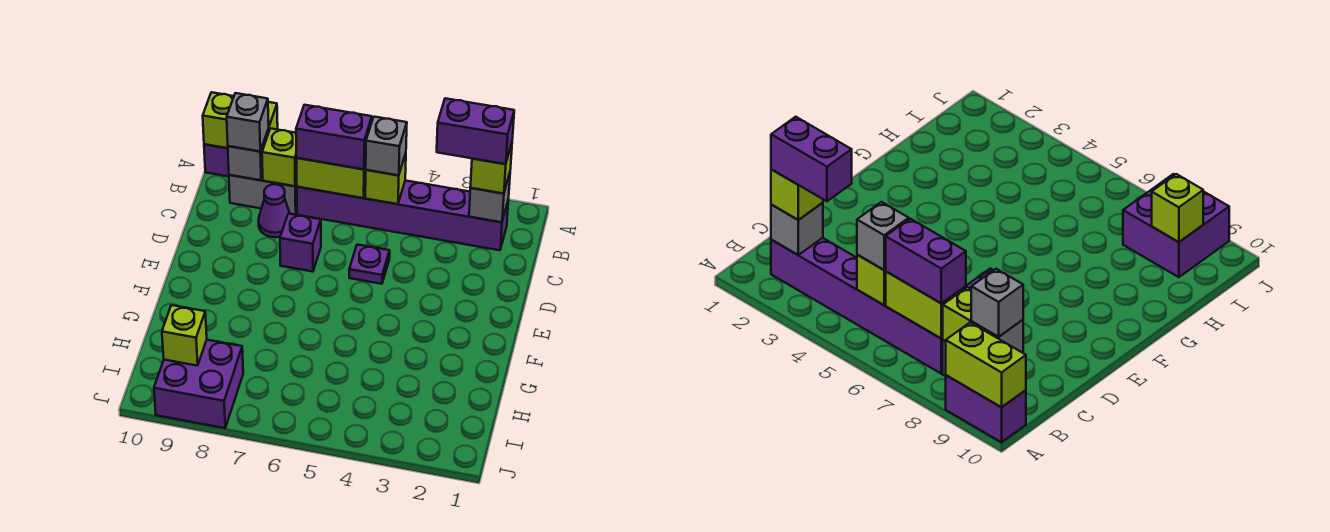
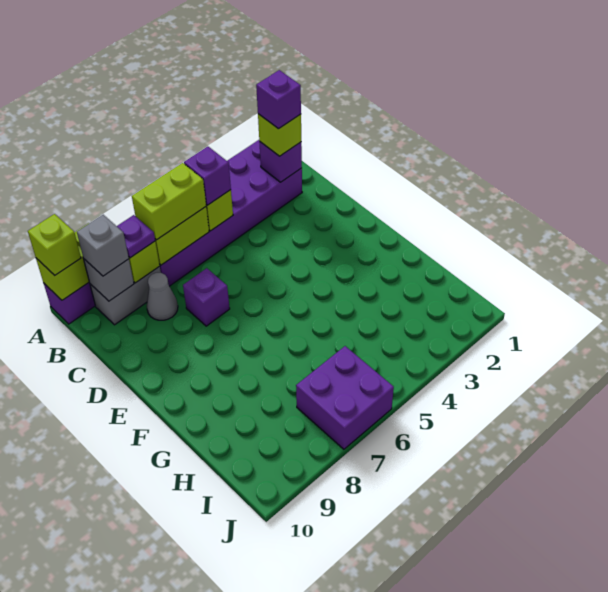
purple 1x6 brick [297,181,509,250] -> purple 2x6 brick [159,140,302,286]
grey 1x1 brick [469,173,510,222] -> purple 1x1 brick [259,141,302,182]
purple 1x2 brick [437,98,514,164] -> purple 1x1 brick [256,70,301,129]
grey 1x1 brick [366,117,407,175] -> purple 1x1 brick [184,147,231,205]
purple 1x2 brick [296,105,372,169] -> lime 1x2 brick [132,163,206,240]
purple 1x1 cone [258,184,290,237] -> grey 1x1 cone [147,273,178,320]
purple 1x1 plate [349,245,390,284] -> purple 1x1 plate moved to [117,215,155,258]
purple 2x2 brick [154,340,243,428] -> purple 2x2 brick moved to [296,346,394,449]
lime 1x1 brick [162,305,207,366] -> lime 1x1 brick moved to [28,214,81,275]

